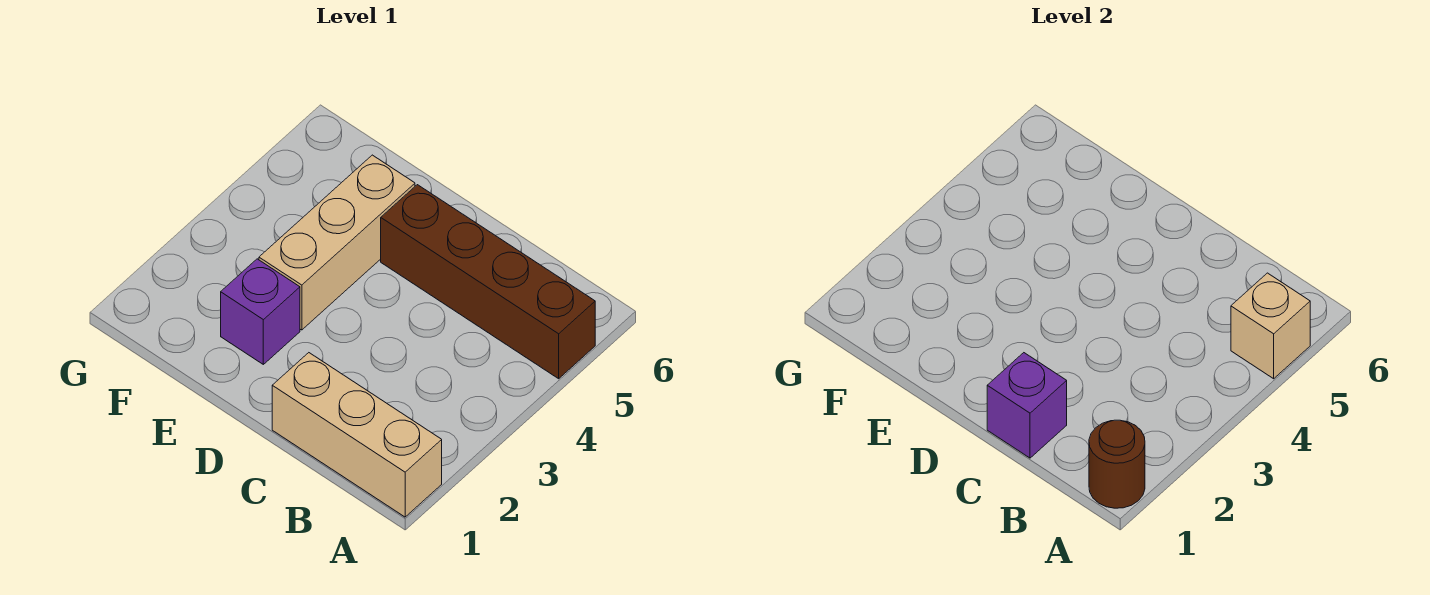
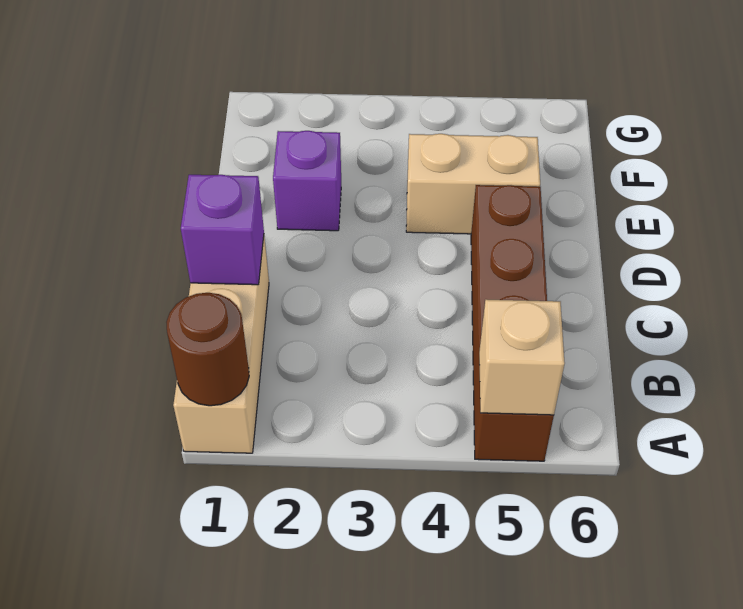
tan 1x3 brick [259,155,415,330] -> tan 1x2 brick [406,134,540,234]

